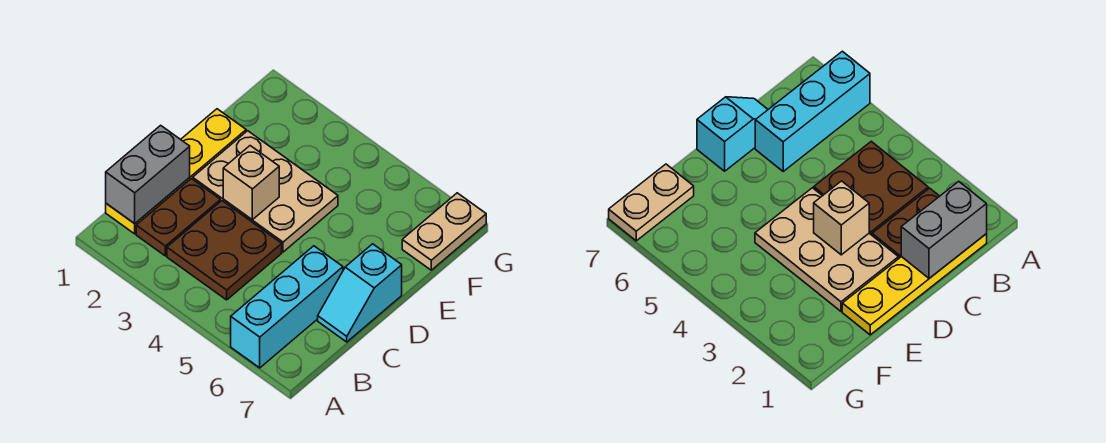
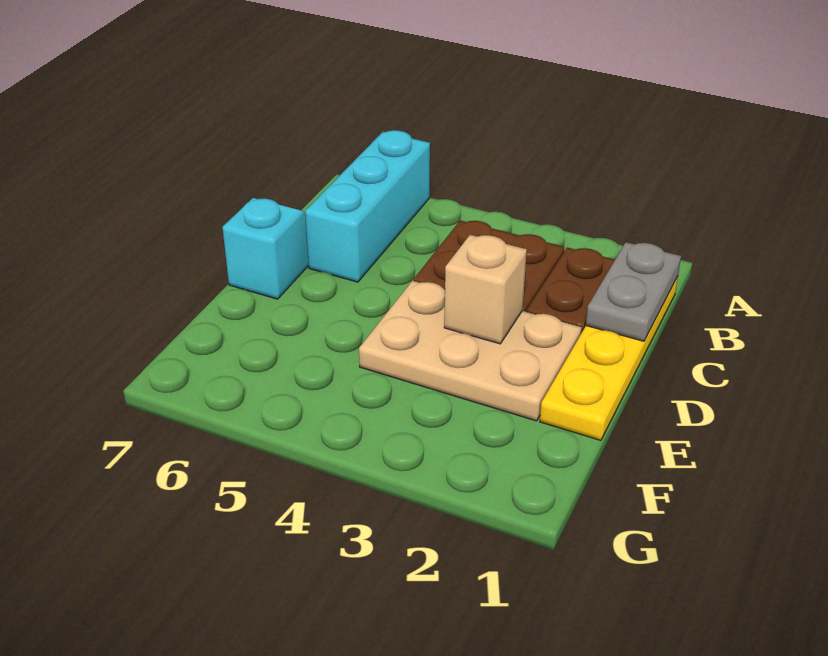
grey 1x2 brick [106,125,190,224] -> grey 1x2 plate [586,242,681,341]
tan 1x2 plate [402,193,486,270] -> none

